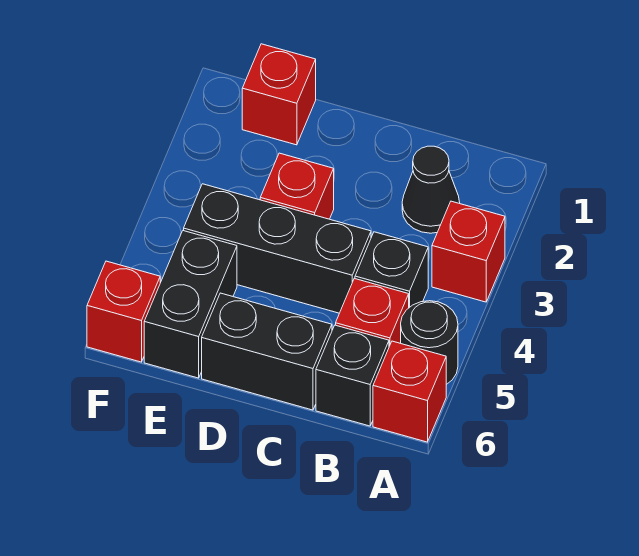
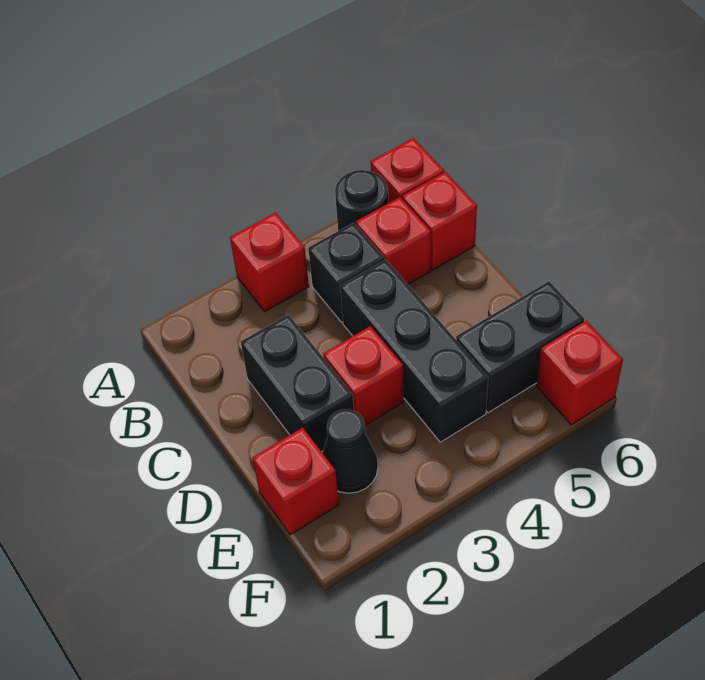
black 1x1 cone [402,146,460,233] -> black 1x1 cone moved to [323,409,378,493]
black 1x1 brick [316,325,389,426] -> red 1x1 brick [402,172,477,270]
black 1x2 brick [202,293,332,410] -> black 1x2 brick moved to [241,315,354,452]

